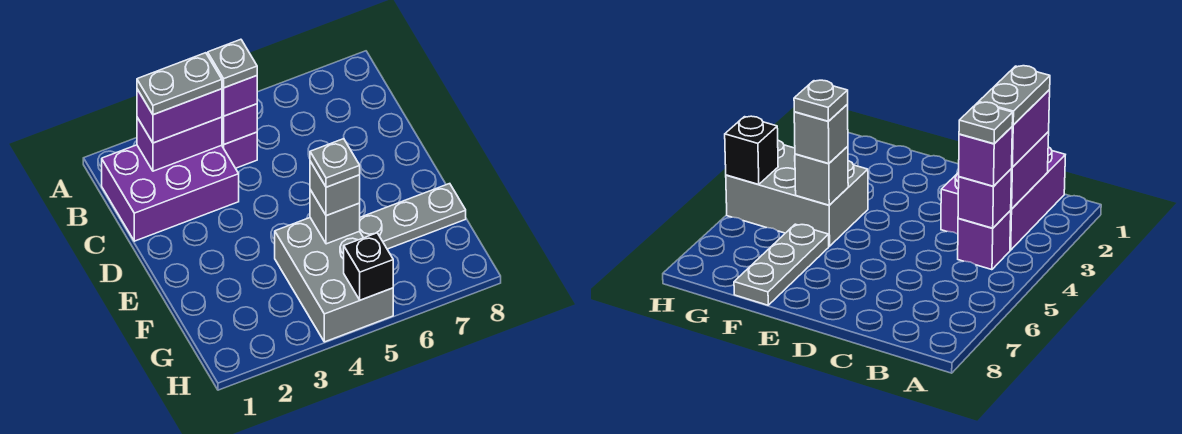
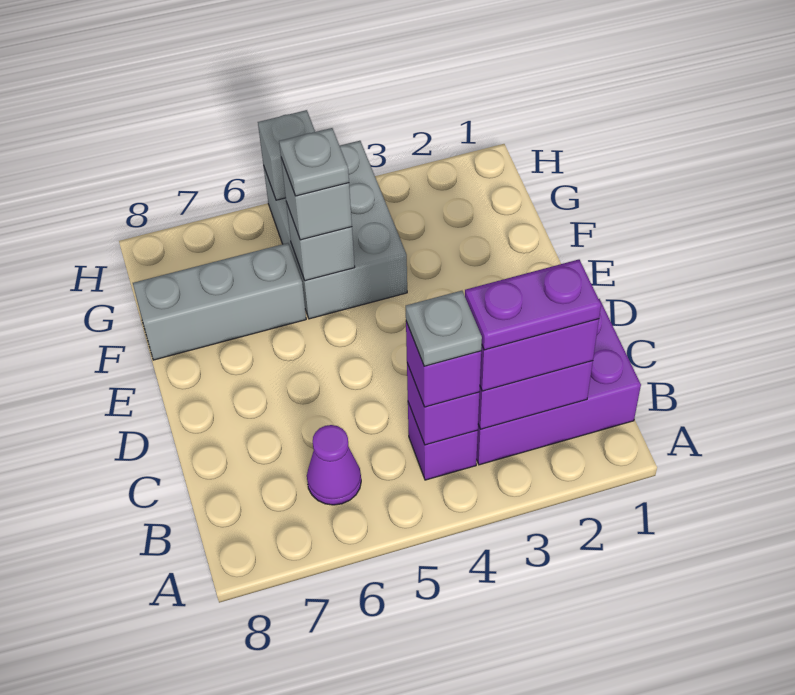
grey 1x2 plate [137,53,222,115] -> purple 1x2 plate [465,260,601,350]
none -> purple 1x1 cone [307,425,361,505]
grey 1x3 plate [360,184,466,249] -> grey 1x3 brick [133,243,306,360]
black 1x1 brick [344,233,393,300] -> grey 1x1 brick [258,110,315,200]

